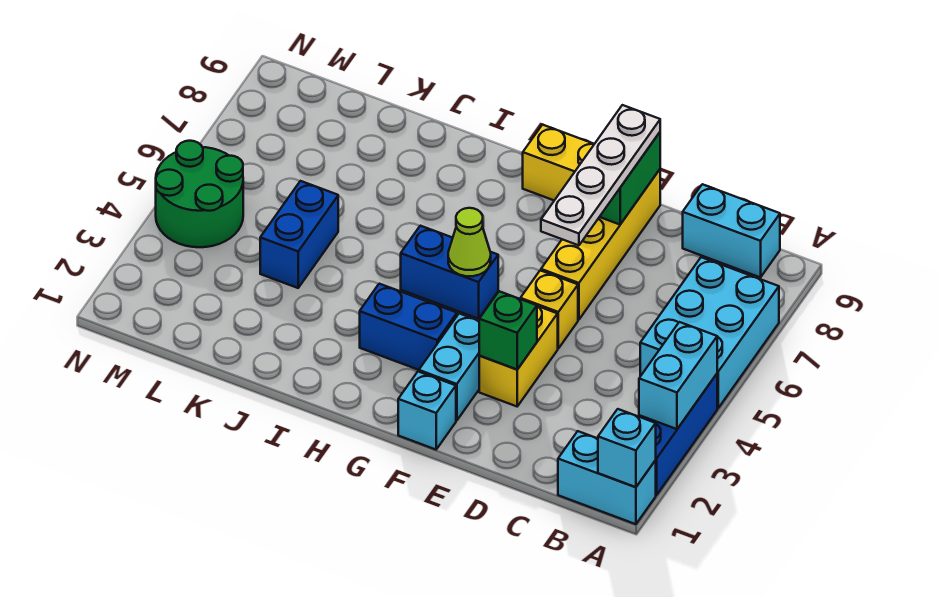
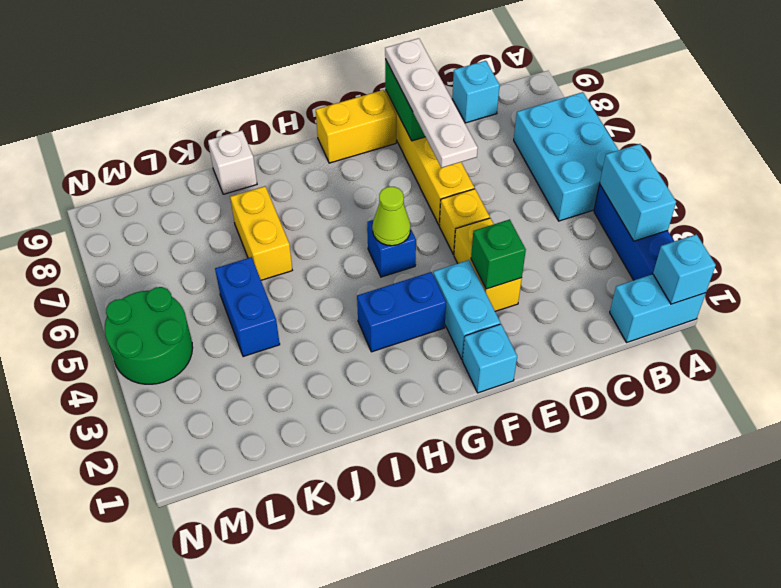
cyan 1x2 brick [683,184,780,277] -> cyan 1x1 brick [452,61,500,123]
blue 1x2 brick [401,226,498,319] -> blue 1x1 brick [367,220,416,277]
none -> yellow 1x2 brick [230,186,292,280]
none -> white 1x1 brick [208,131,257,194]

